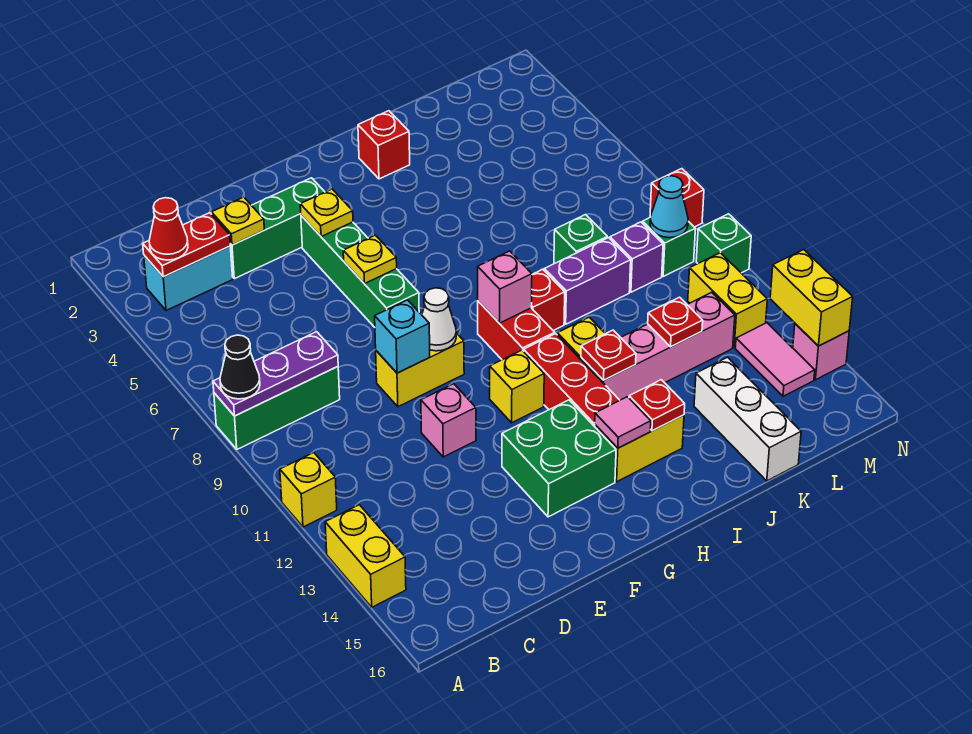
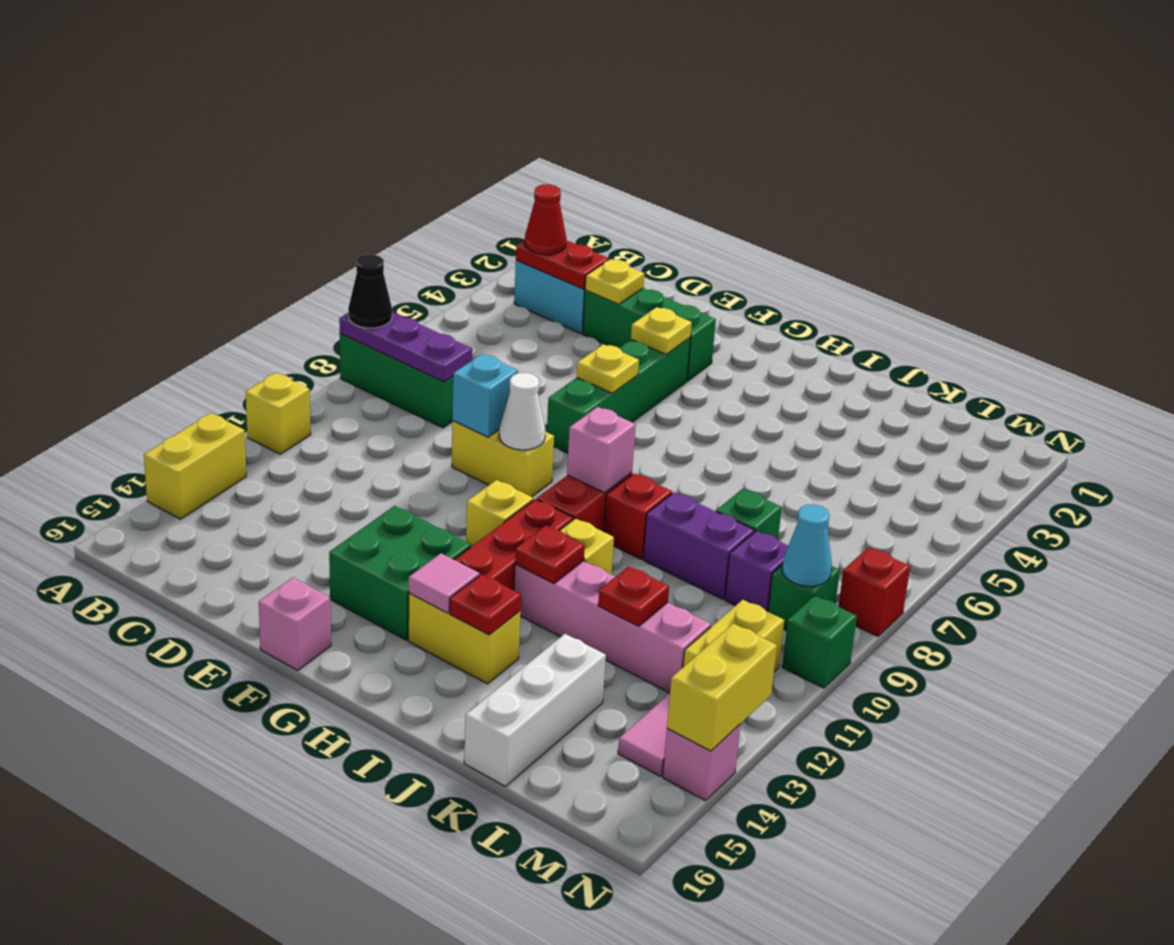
pink 1x1 brick [421,384,476,457] -> pink 1x1 brick moved to [259,578,331,670]
red 1x1 brick [358,111,410,179] -> none

